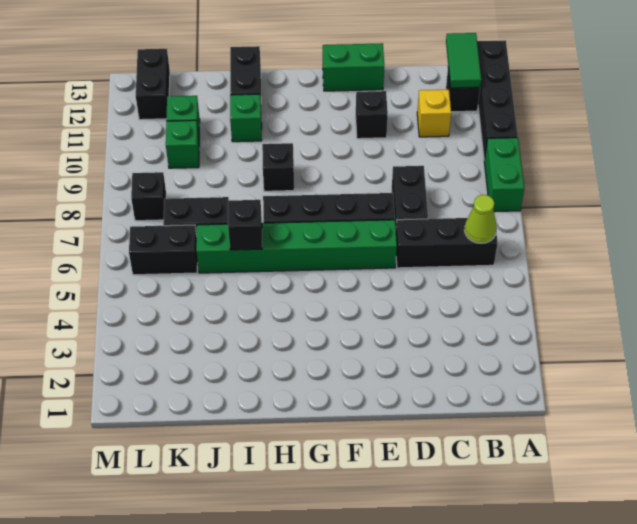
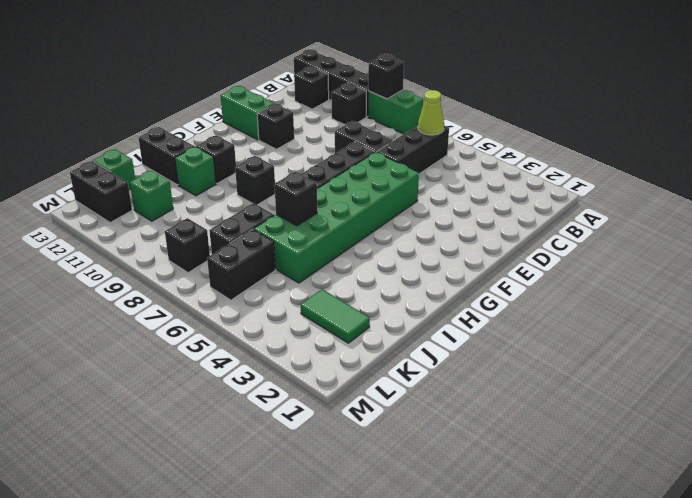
none -> black 1x1 brick [368,54,404,99]
none -> black 1x1 brick [331,83,366,125]
green 1x2 tile [446,33,481,88] -> green 1x2 tile moved to [301,289,370,343]
yellow 1x1 brick [417,90,451,137] -> none
green 1x6 brick [196,220,397,273] -> green 2x6 brick [254,152,419,283]
green 1x2 brick [323,43,384,91] -> green 1x2 brick turned to [221,86,274,140]
none -> black 1x1 brick [196,135,236,184]
green 1x1 brick [166,120,199,168] -> green 1x1 brick moved to [93,149,135,190]

